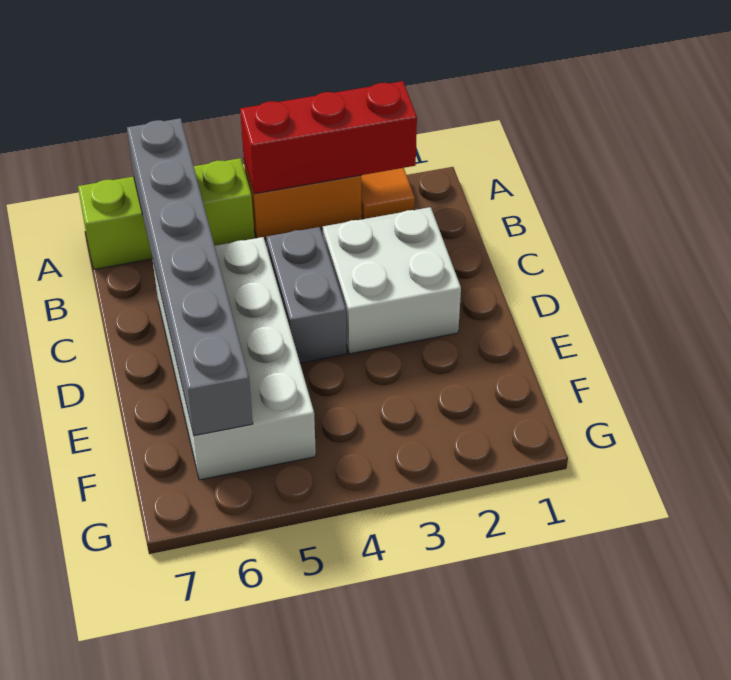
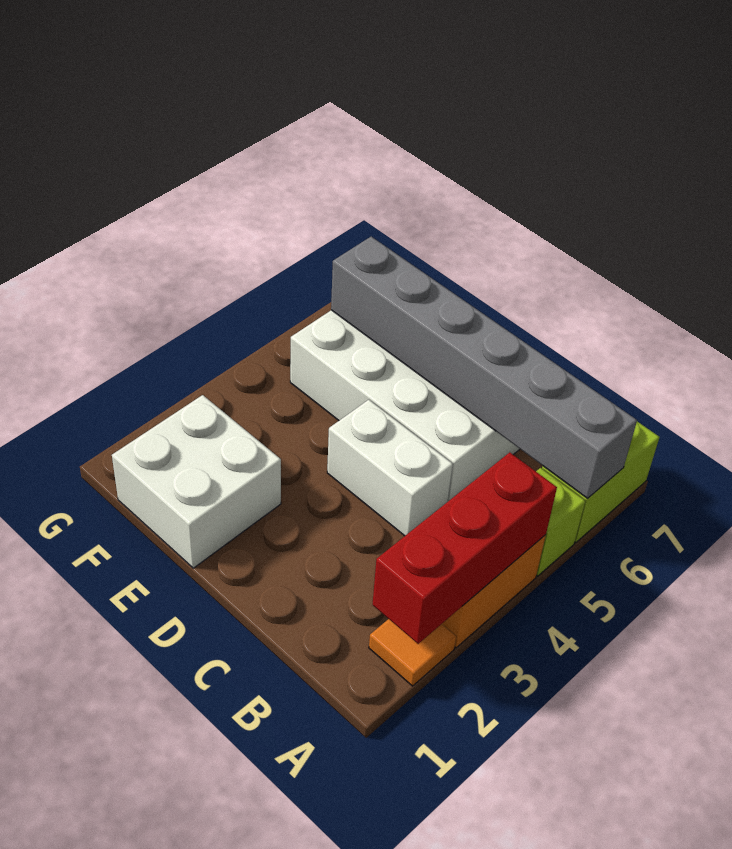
white 2x2 brick [323,207,461,354] -> white 2x2 brick moved to [112,395,281,568]
grey 1x2 brick [266,227,347,363] -> white 1x2 brick [327,400,453,536]

